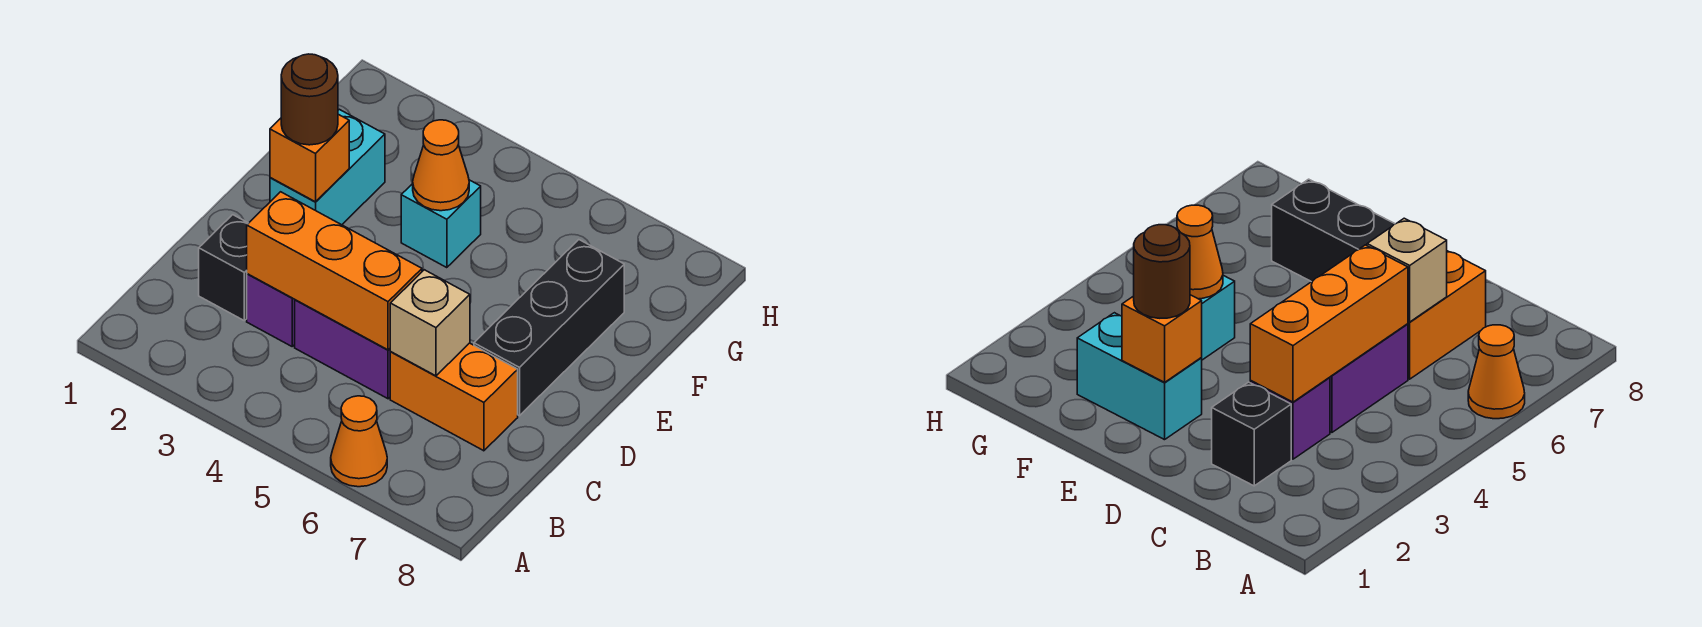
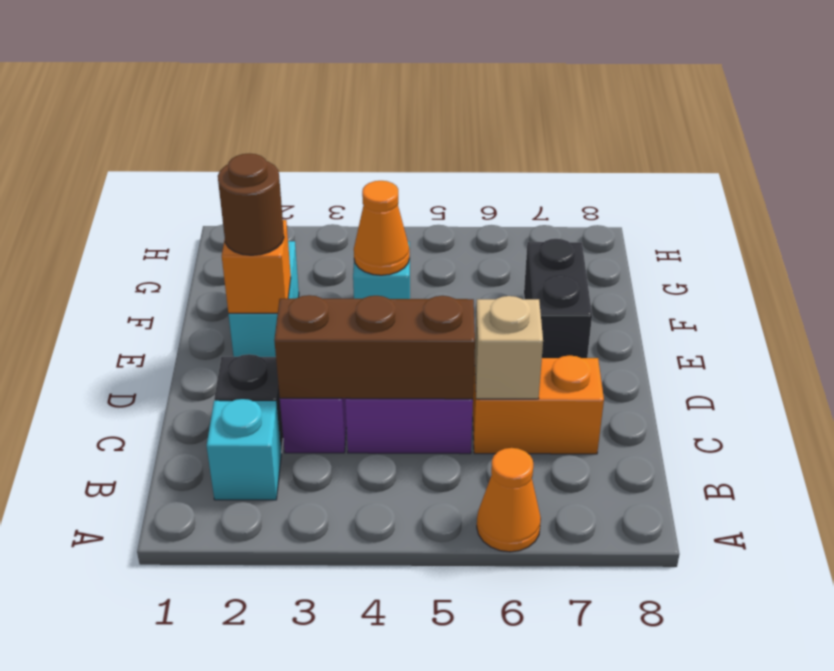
none -> cyan 1x1 brick [207,399,281,500]
orange 1x3 brick [247,192,422,350] -> brown 1x3 brick [274,295,475,399]
black 1x3 brick [474,240,624,416] -> black 1x2 brick [524,239,592,358]

